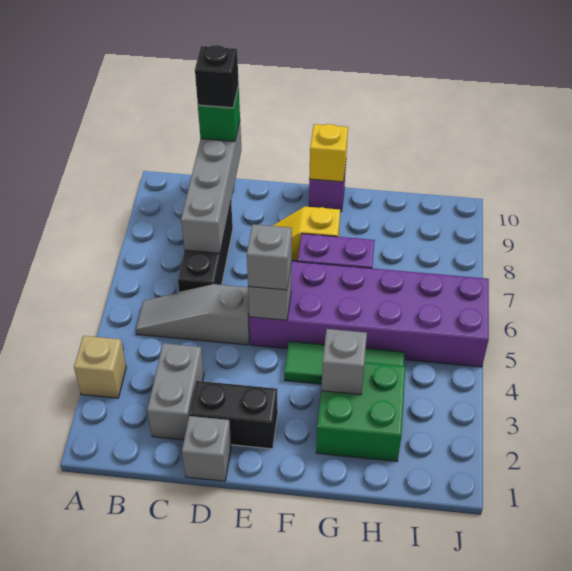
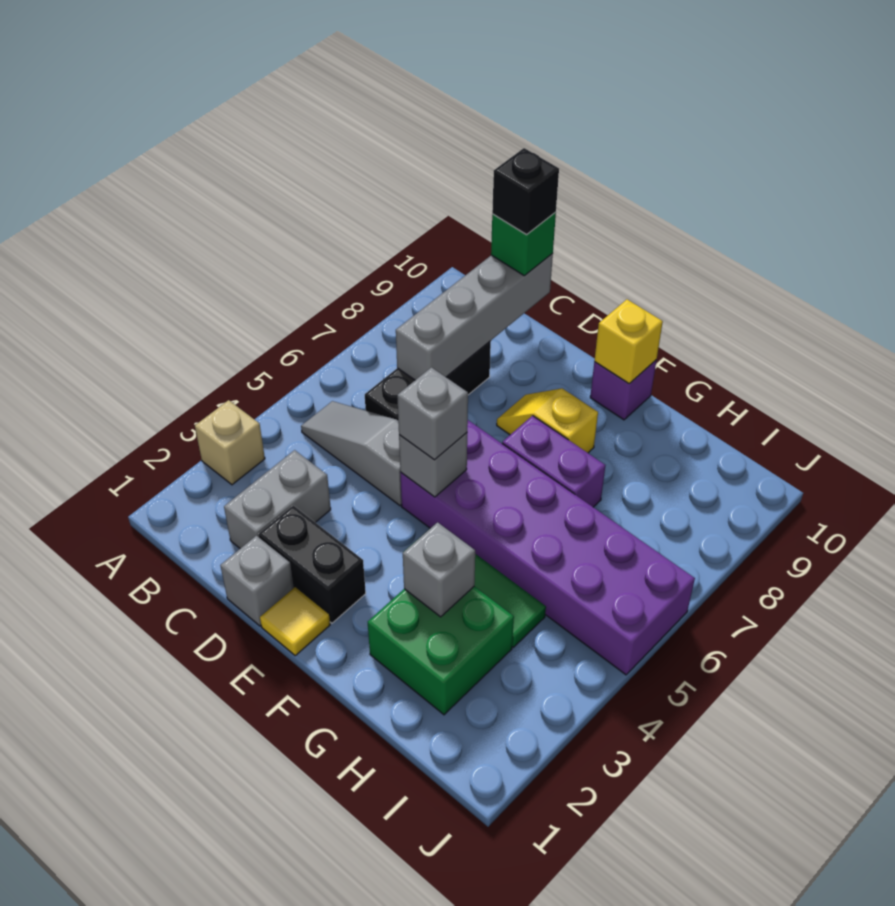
none -> yellow 1x1 tile [260,587,330,655]

